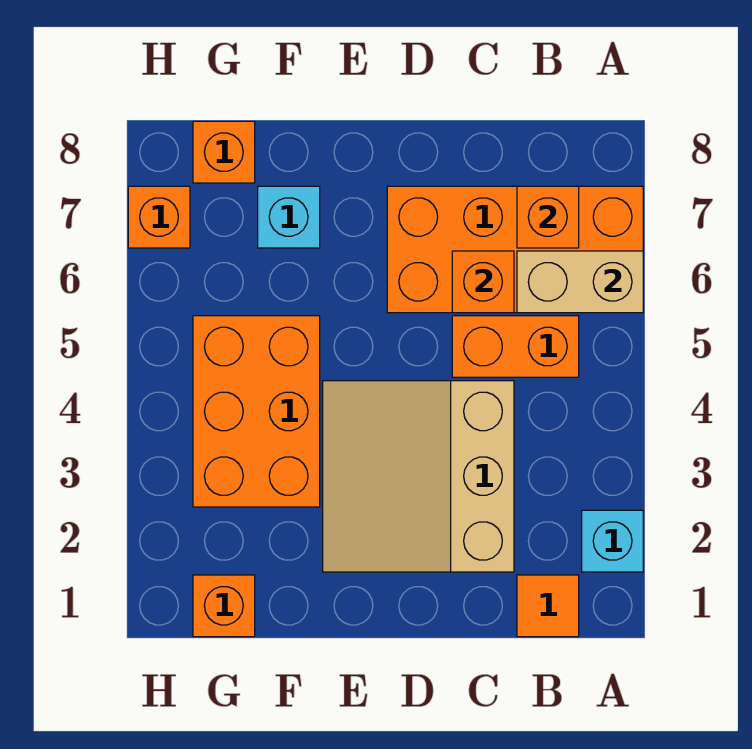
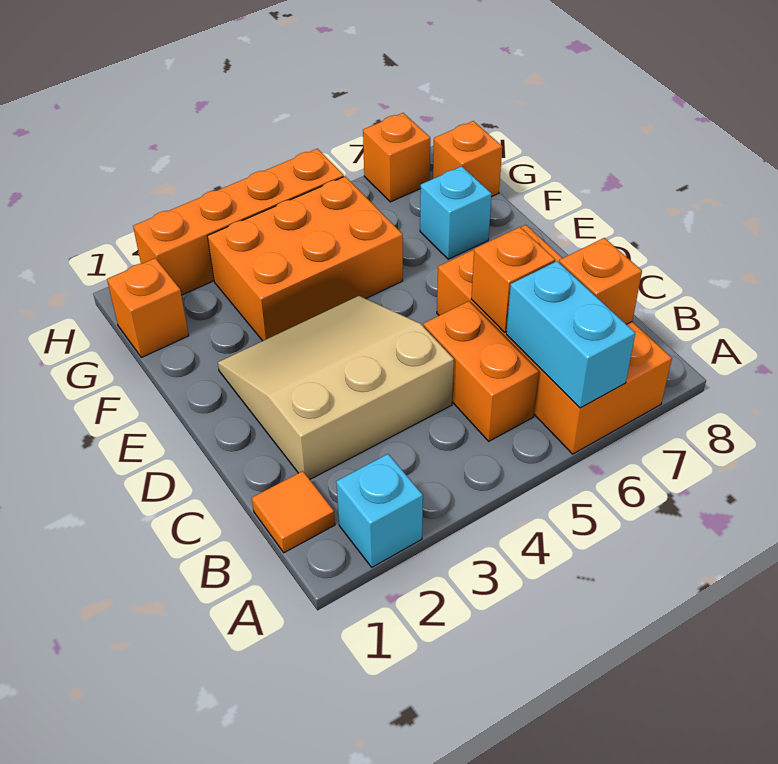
tan 1x2 brick [517,251,643,313] -> cyan 1x2 brick [506,261,635,408]
none -> orange 1x4 brick [133,149,344,295]

